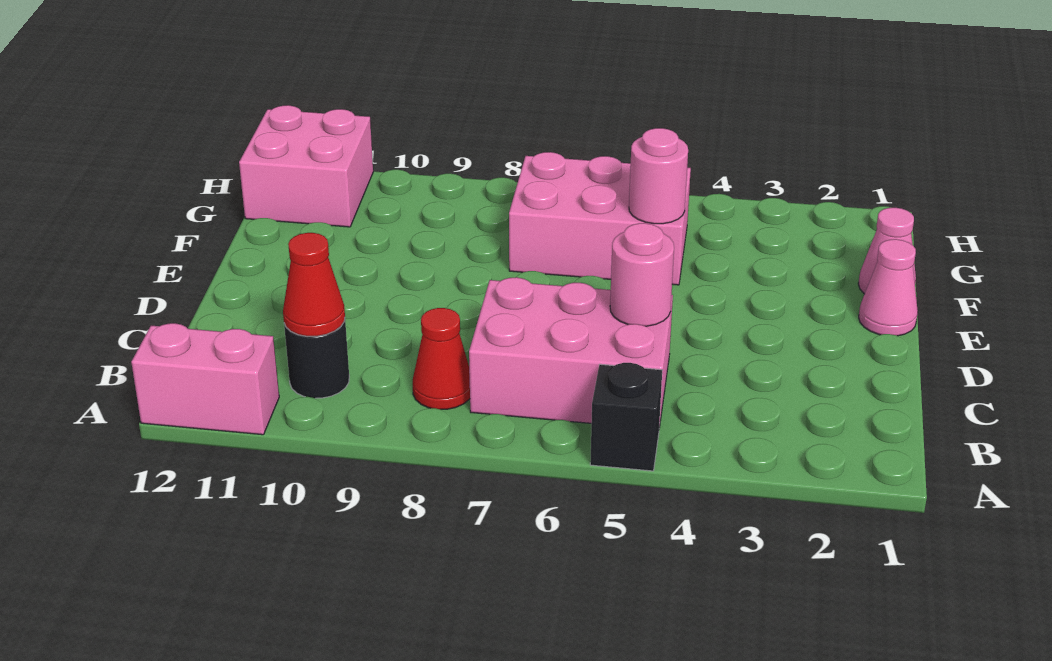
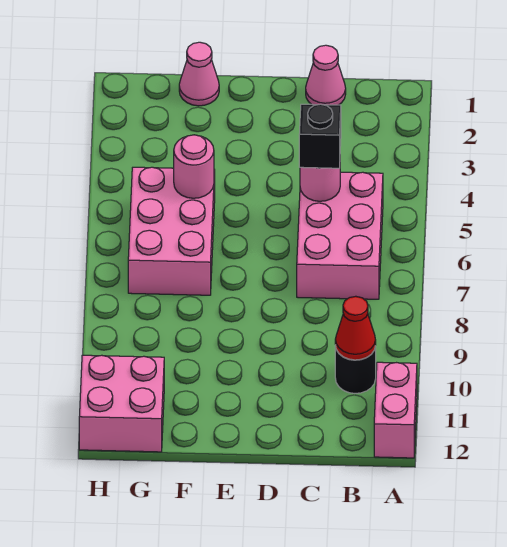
black 1x1 brick [590,363,662,471] -> black 1x1 brick moved to [299,104,341,168]
red 1x1 cone [413,308,470,409] -> none
pink 1x1 cone [859,239,918,336] -> pink 1x1 cone moved to [306,45,346,105]

